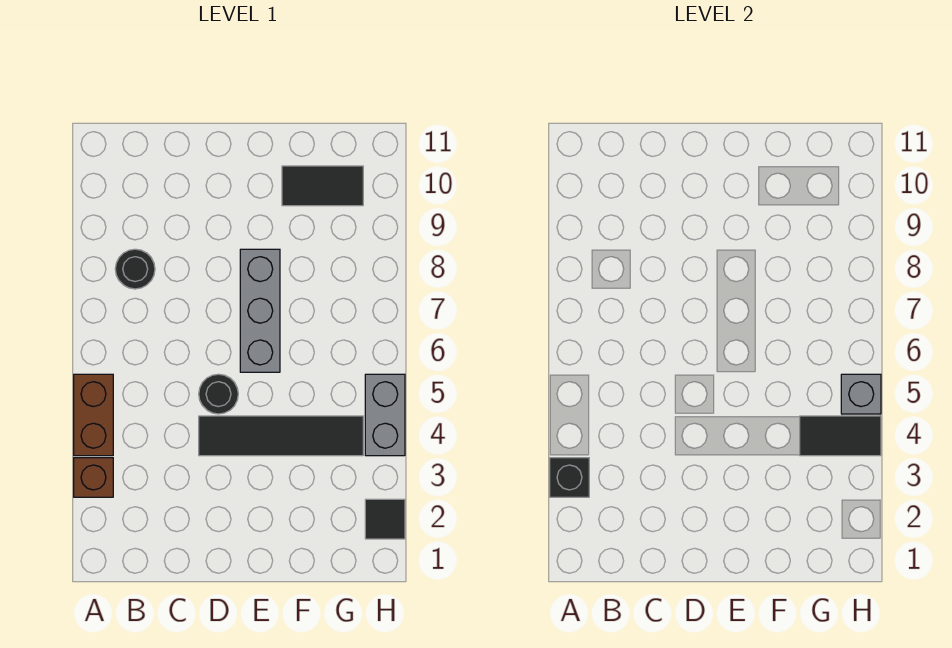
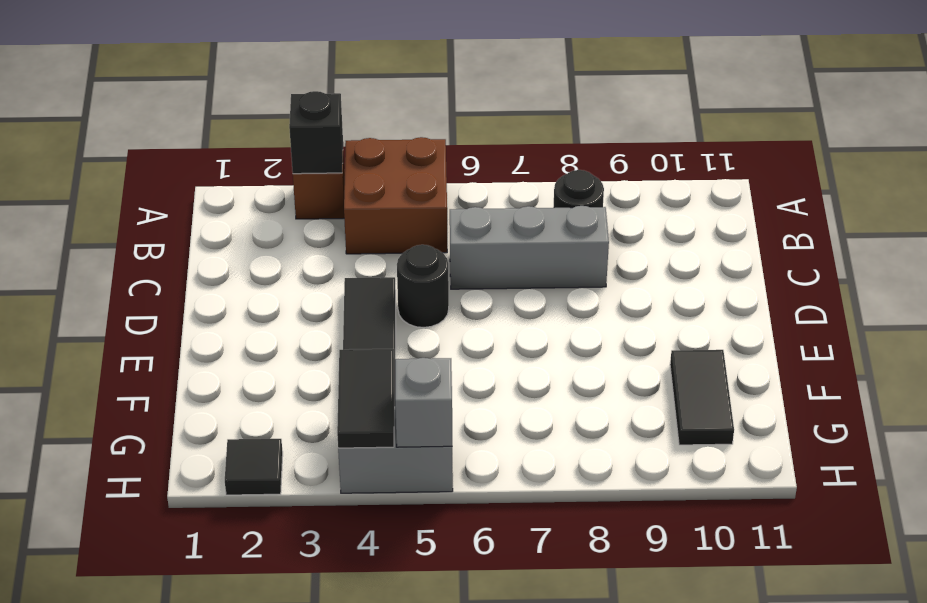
brown 1x2 brick [74,374,113,456] -> brown 2x2 brick [344,137,447,254]
grey 1x3 brick [240,249,280,372] -> grey 1x3 brick moved to [450,206,609,289]

